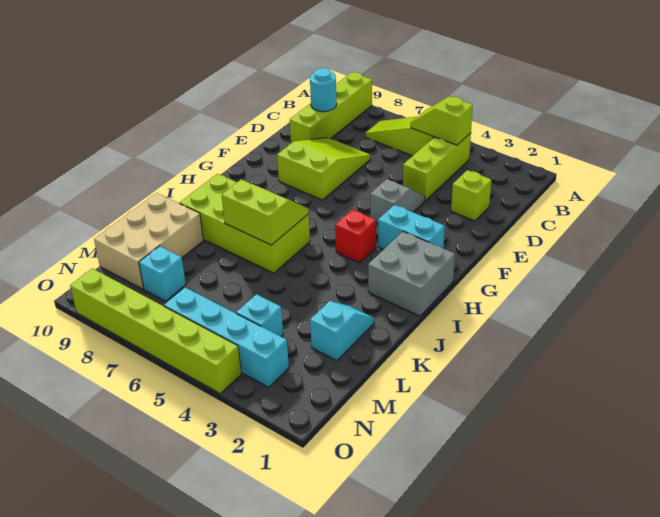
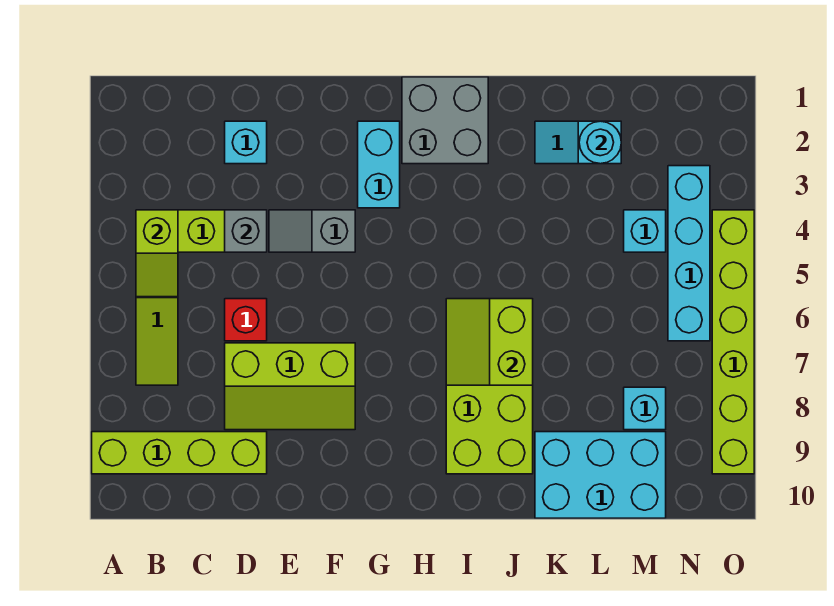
cyan 1x1 round brick [310,68,337,112] -> cyan 1x1 round brick moved to [579,121,621,164]
lime 1x1 brick [451,170,491,221] -> cyan 1x1 brick [225,121,267,164]
none -> grey 1x1 brick [225,210,267,252]
lime 2x3 slope [277,138,370,200] -> lime 2x3 slope turned to [225,343,355,430]
red 1x1 brick [335,210,376,263] -> red 1x1 brick moved to [225,299,267,341]
tan 2x3 brick [94,193,203,289] -> cyan 2x3 brick [535,432,666,518]

